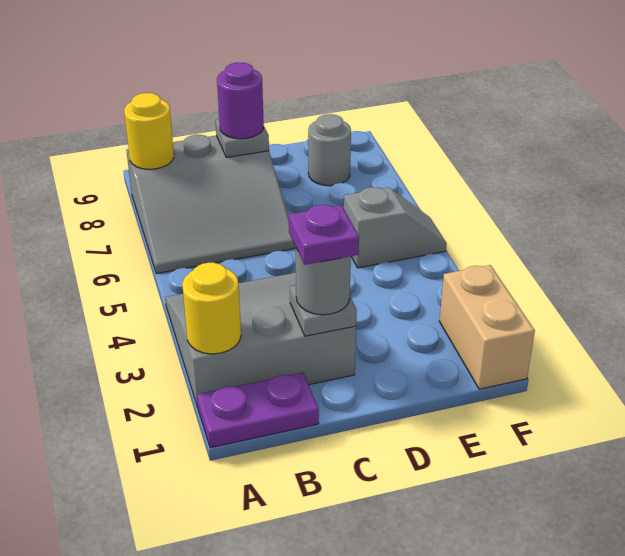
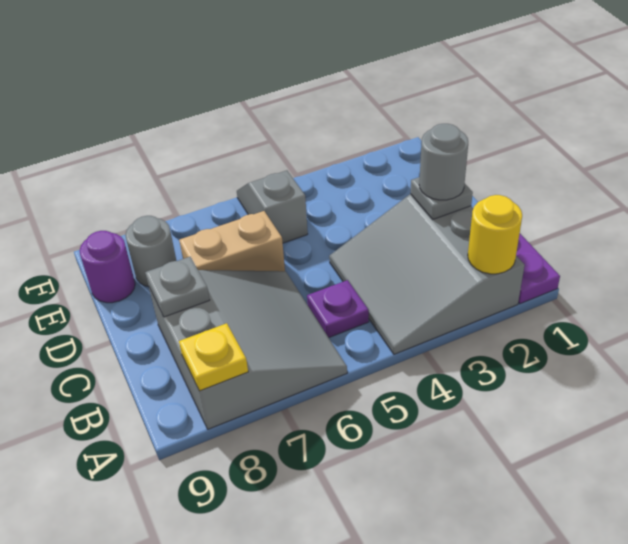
yellow 1x1 round brick [124,93,174,169] -> yellow 1x1 plate [179,323,248,391]
purple 1x1 plate [289,205,359,265] -> purple 1x1 plate moved to [307,280,369,338]
purple 1x1 round brick [217,62,264,139] -> purple 1x1 round brick moved to [80,231,135,303]
tan 1x2 brick [439,265,535,389] -> tan 1x2 brick moved to [179,211,285,271]

